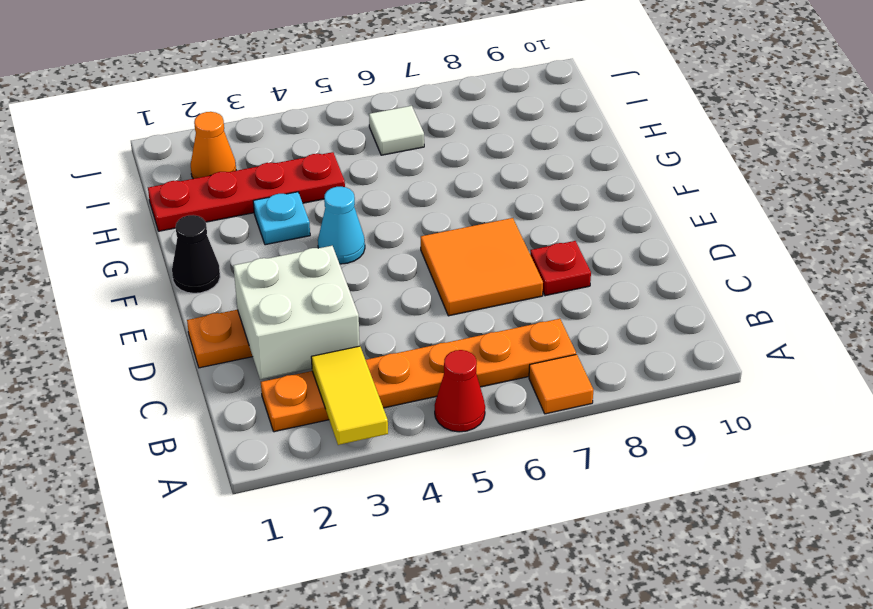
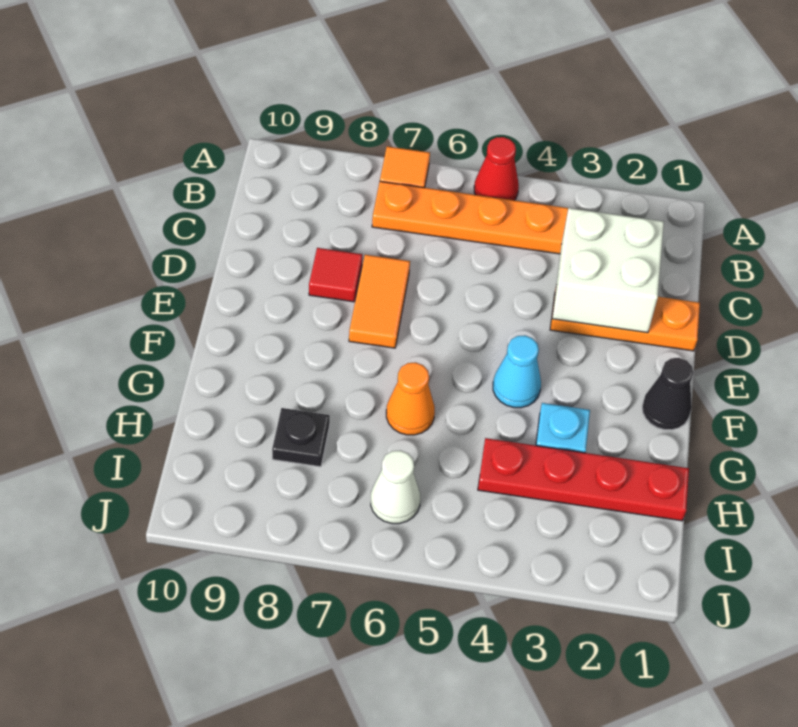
yellow 1x2 tile [311,346,388,445] -> none
orange 2x2 tile [421,218,543,316] -> orange 1x2 tile [349,255,410,348]
red 1x1 plate [530,241,591,296] -> red 1x1 tile [309,248,362,302]
none -> black 1x1 plate [272,408,330,467]
orange 1x1 cone [191,112,236,179] -> orange 1x1 cone moved to [386,362,435,435]
white 1x1 tile [369,106,424,155] -> white 1x1 cone [371,450,420,524]

